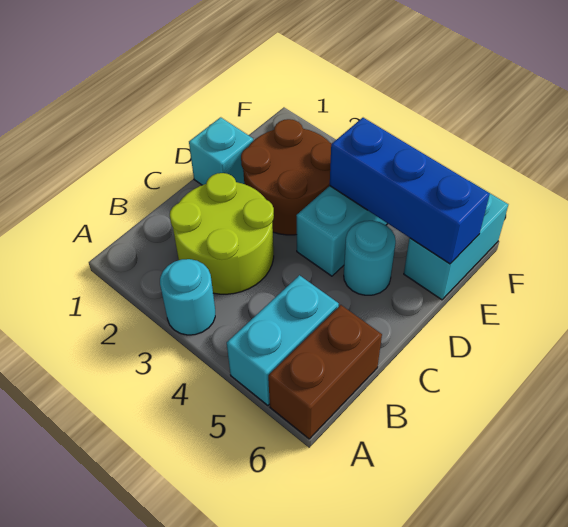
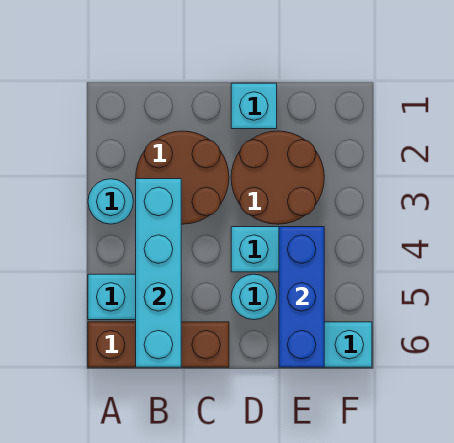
brown 1x2 brick [268,305,382,439] -> brown 1x3 brick [88,322,229,367]
lime 2x2 round brick [170,173,274,294] -> brown 2x2 round brick [136,131,229,224]
none -> cyan 1x4 brick [136,179,181,367]

